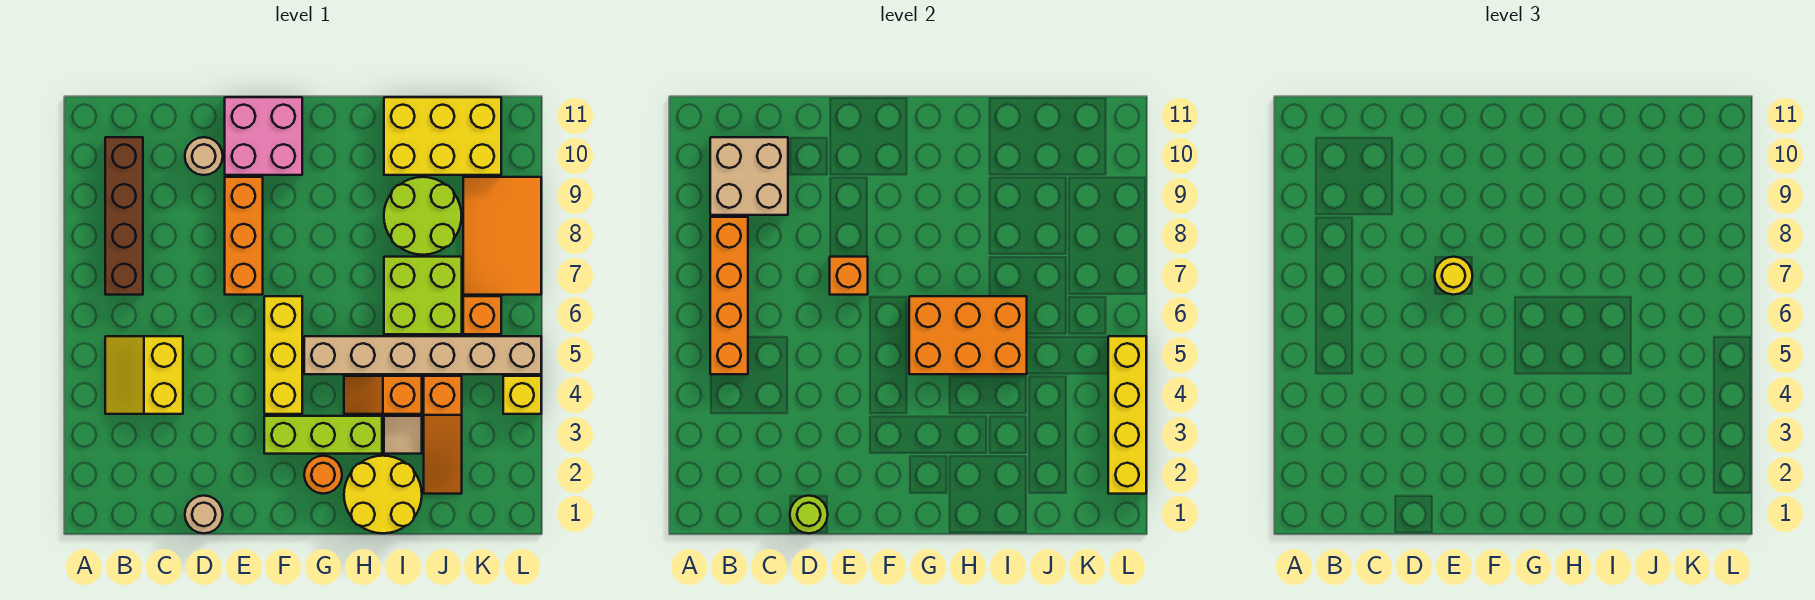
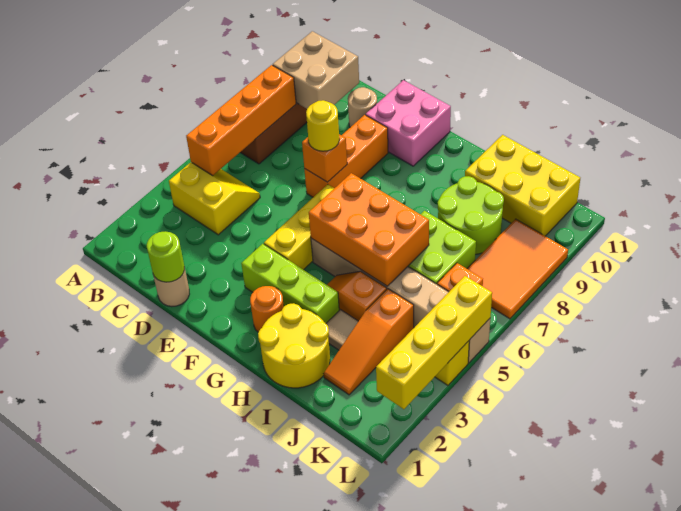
yellow 2x2 slope [105,336,183,414] -> yellow 2x2 slope turned to [169,163,260,235]

